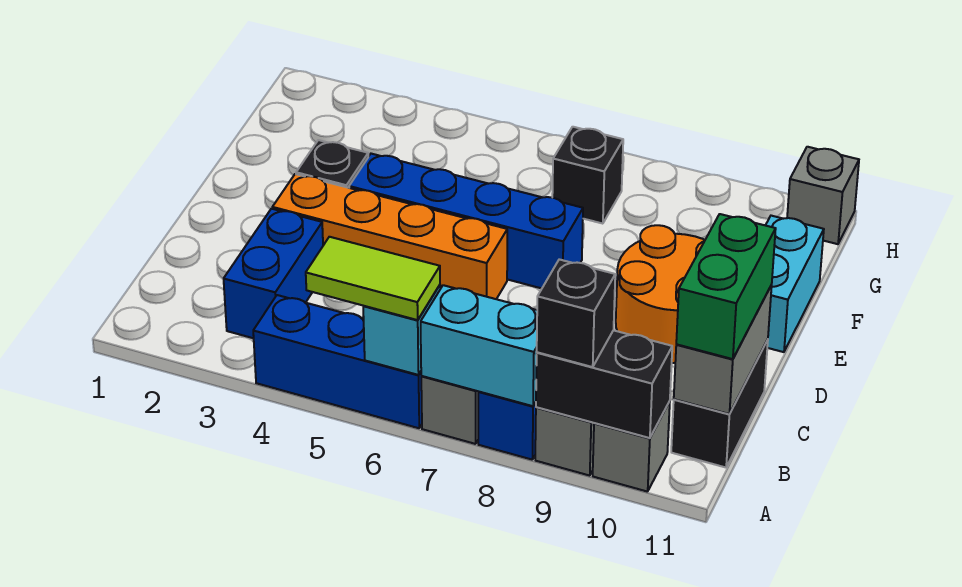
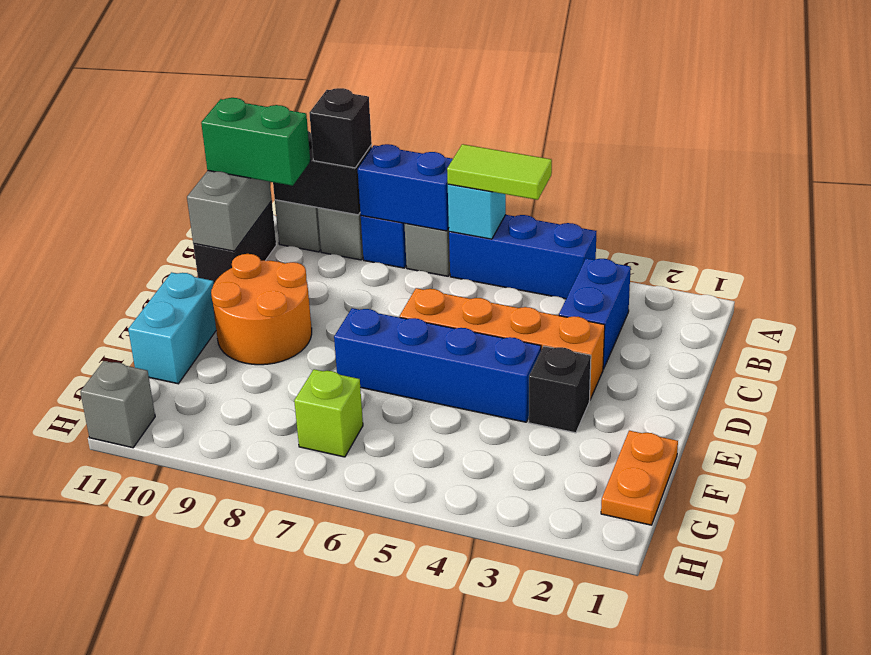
cyan 1x2 brick [421,285,537,406] -> blue 1x2 brick [358,144,453,231]
green 1x2 brick [676,214,776,359] -> green 1x2 brick turned to [201,98,310,186]
none -> orange 1x2 plate [601,431,678,525]
black 1x1 brick [552,127,623,224] -> lime 1x1 brick [294,369,363,457]

